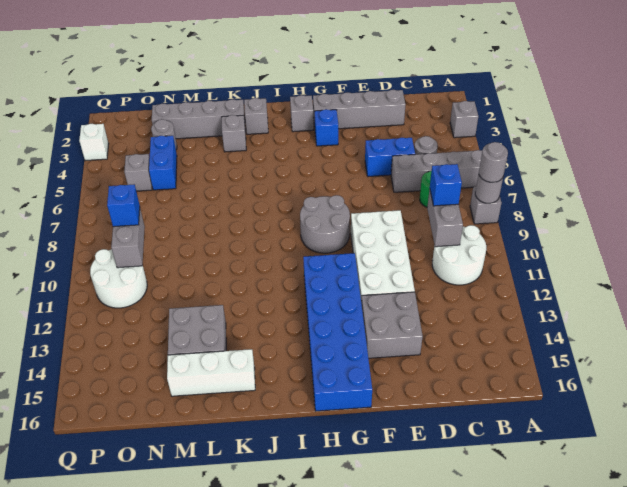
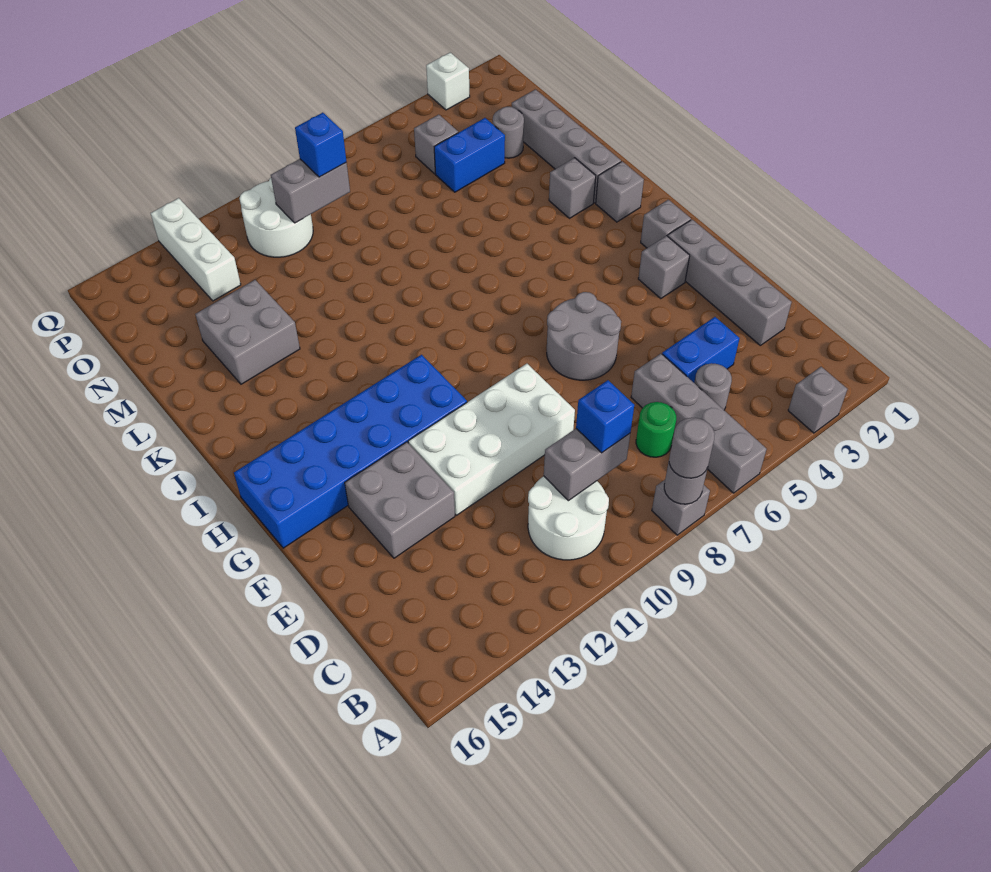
blue 1x2 brick [365,138,415,176] -> blue 1x2 brick turned to [662,317,740,383]
blue 1x1 brick [315,109,338,146] -> grey 1x1 brick [638,236,690,299]
grey 2x2 round brick [300,195,350,253] -> grey 2x2 round brick moved to [547,292,621,380]
white 1x3 brick [167,349,255,396] -> white 1x3 brick moved to [151,198,241,301]

